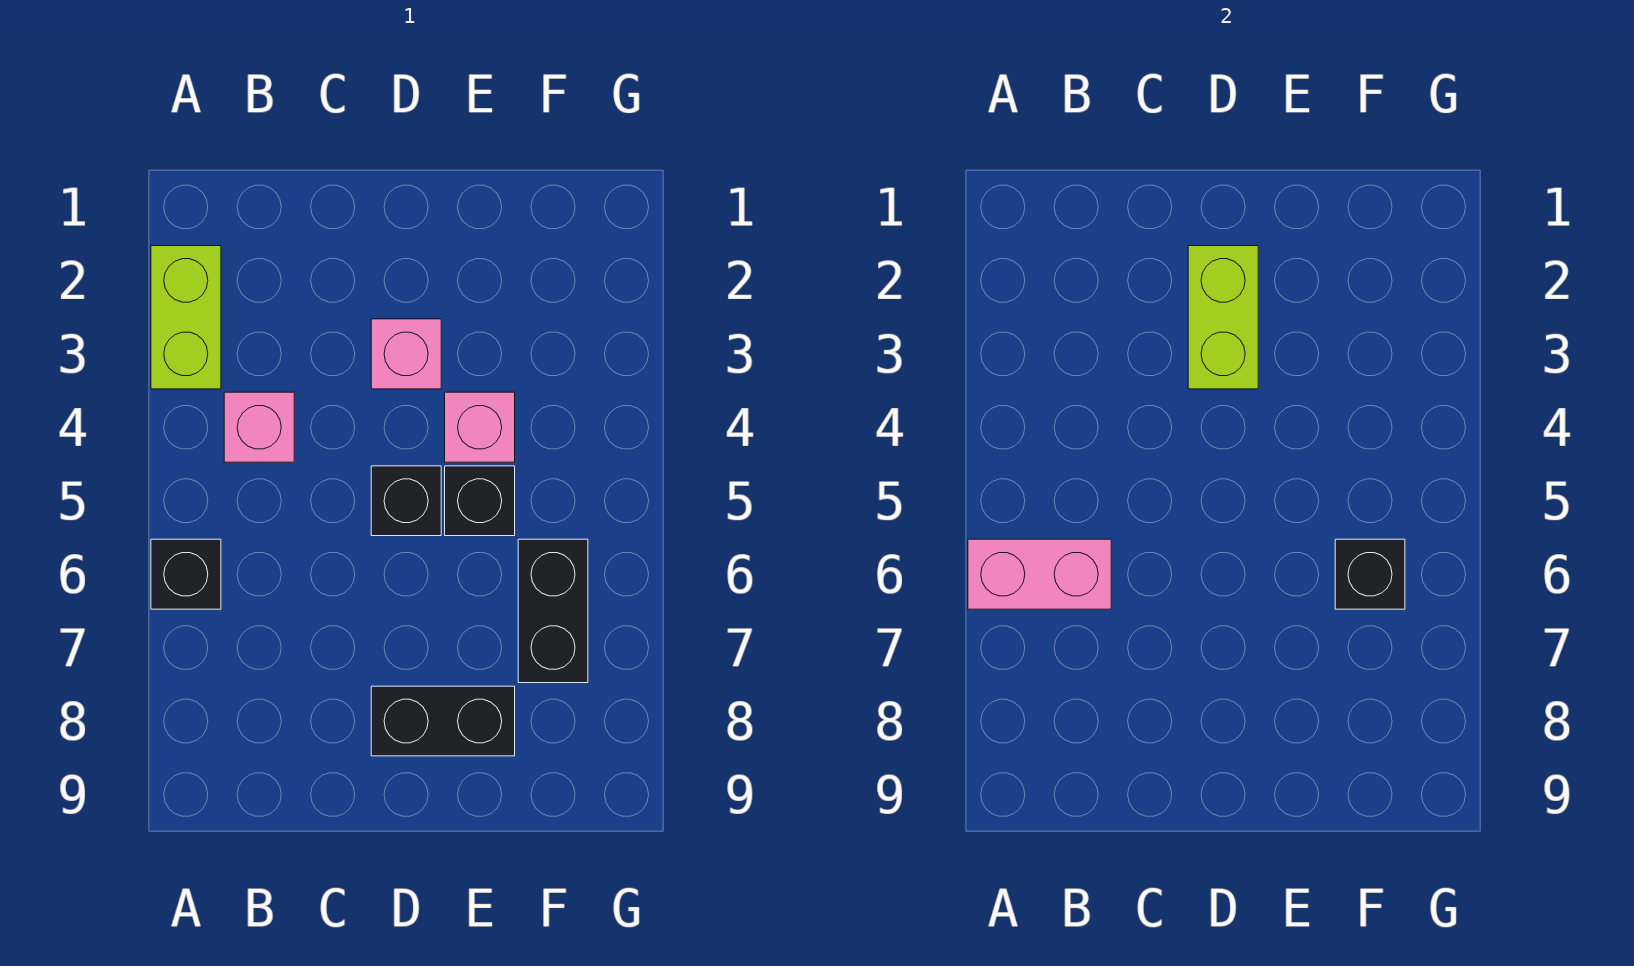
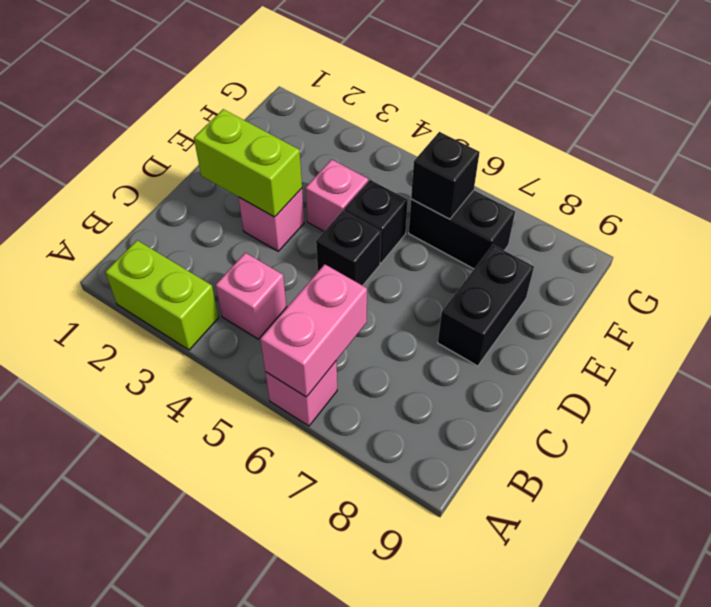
black 1x1 brick [151,539,221,609] -> pink 1x1 brick [265,361,337,426]

